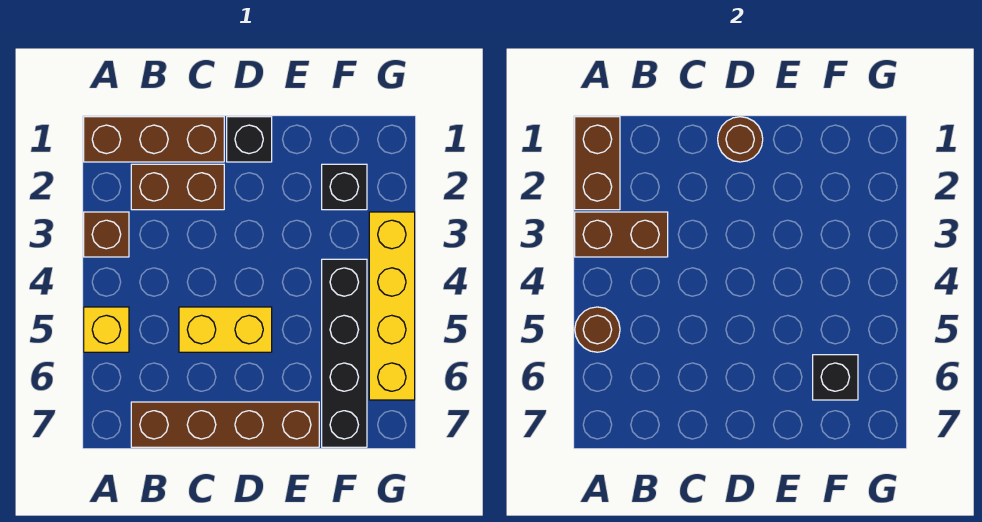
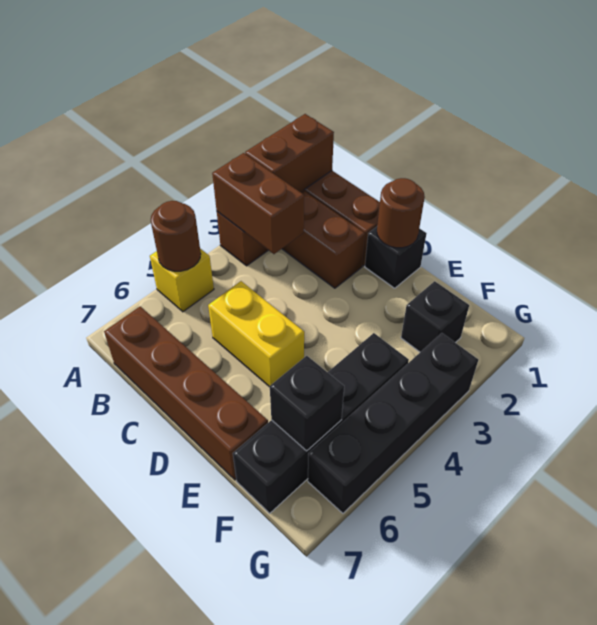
yellow 1x4 brick [369,212,415,400] -> black 1x4 brick [308,333,478,513]

